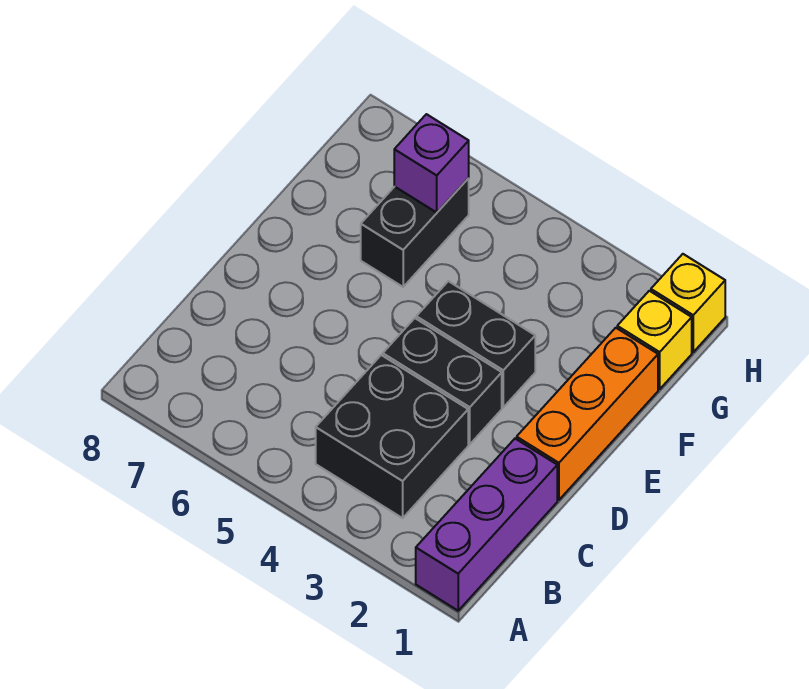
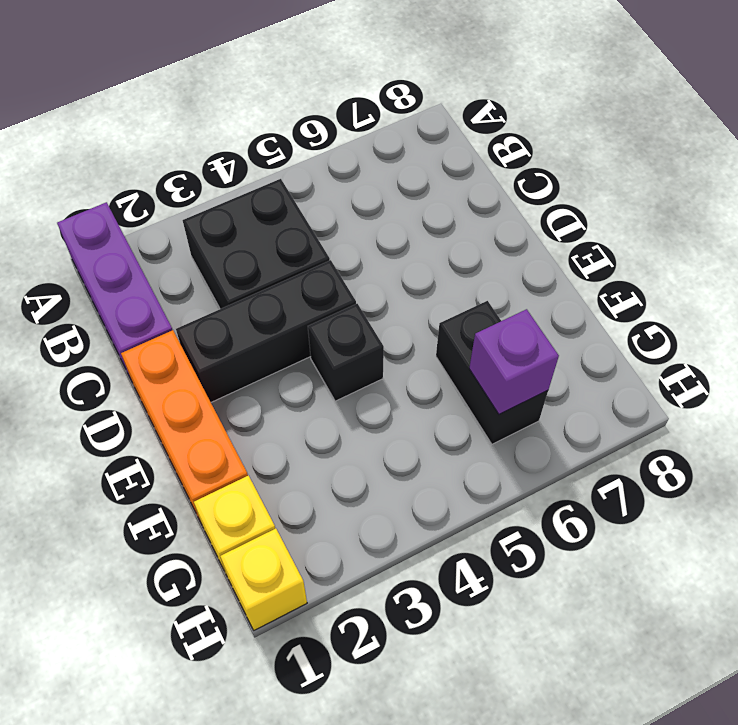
black 1x2 brick [383,318,502,444] -> black 1x3 brick [176,260,356,402]
black 1x2 brick [416,281,535,407] -> black 1x1 brick [308,304,384,401]

